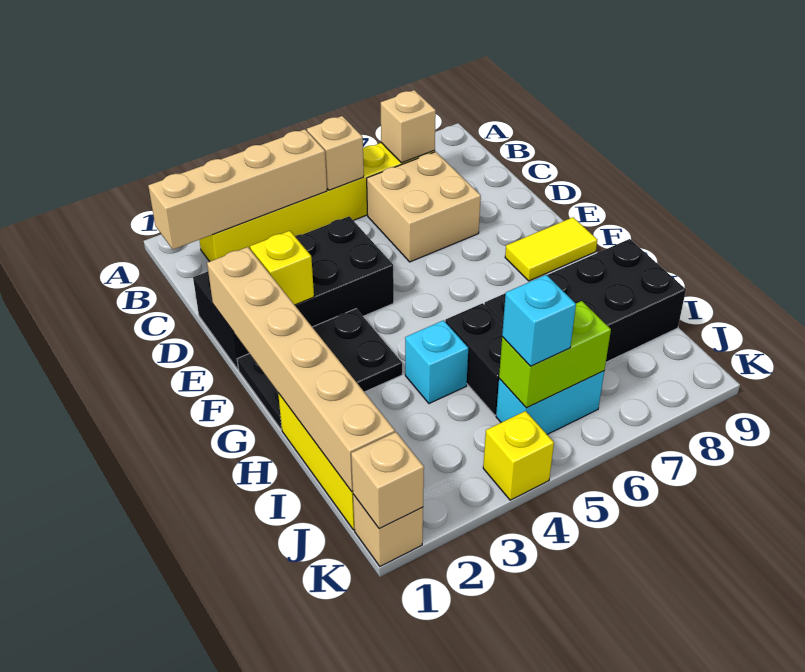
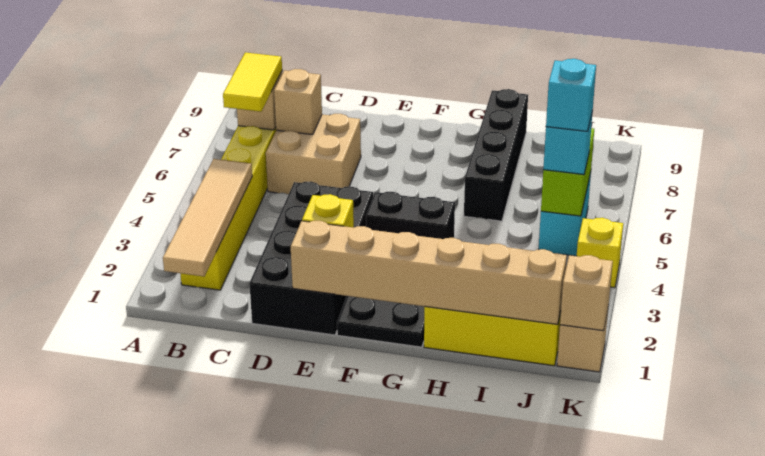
tan 1x4 brick [148,129,327,249] -> tan 1x4 tile [163,159,252,276]
tan 1x1 brick [307,116,364,190] -> tan 1x1 brick moved to [274,69,322,135]
yellow 1x2 tile [505,217,597,281] -> yellow 1x2 tile moved to [223,53,282,112]
cyan 1x1 brick [405,320,468,404] -> cyan 1x1 brick moved to [546,59,596,131]
black 1x2 brick [445,303,503,415] -> black 1x2 brick moved to [366,192,455,239]
black 2x4 brick [484,239,686,362] -> black 1x4 brick [464,89,528,221]

